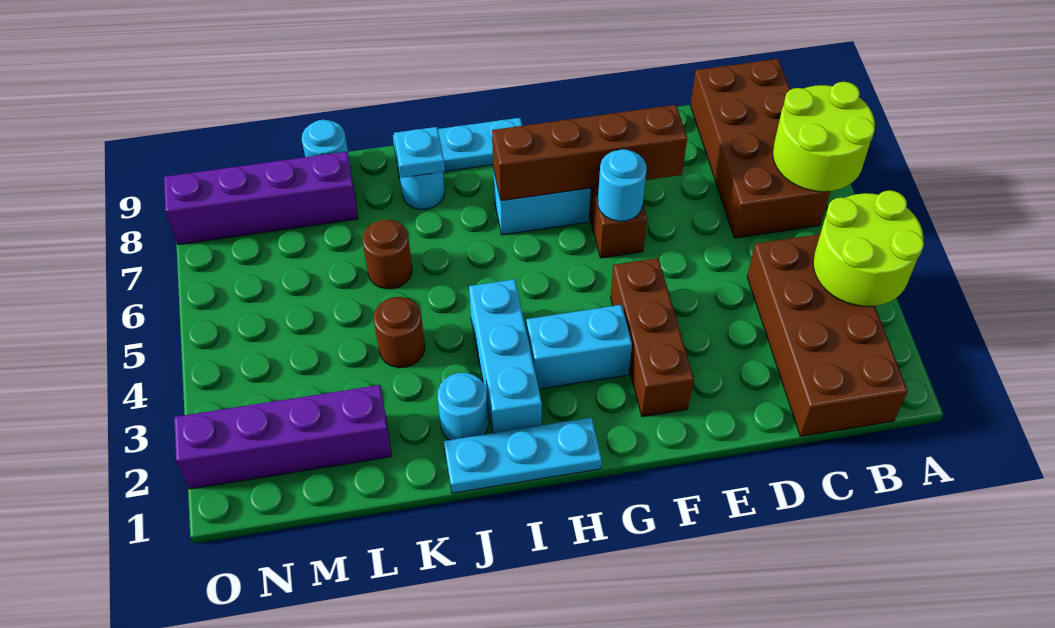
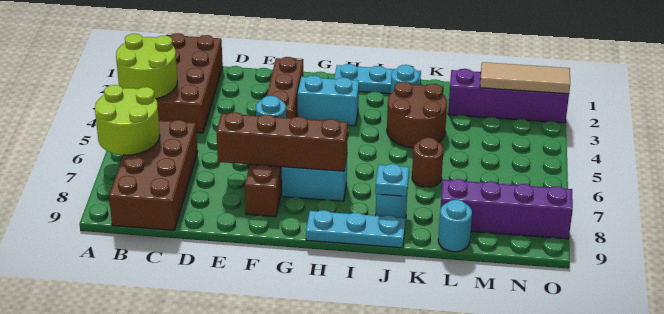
cyan 1x3 brick [469,279,542,433] -> none
brown 1x1 round brick [374,297,425,368] -> brown 2x2 round brick [387,82,447,148]
none -> tan 1x3 tile [480,62,570,94]

